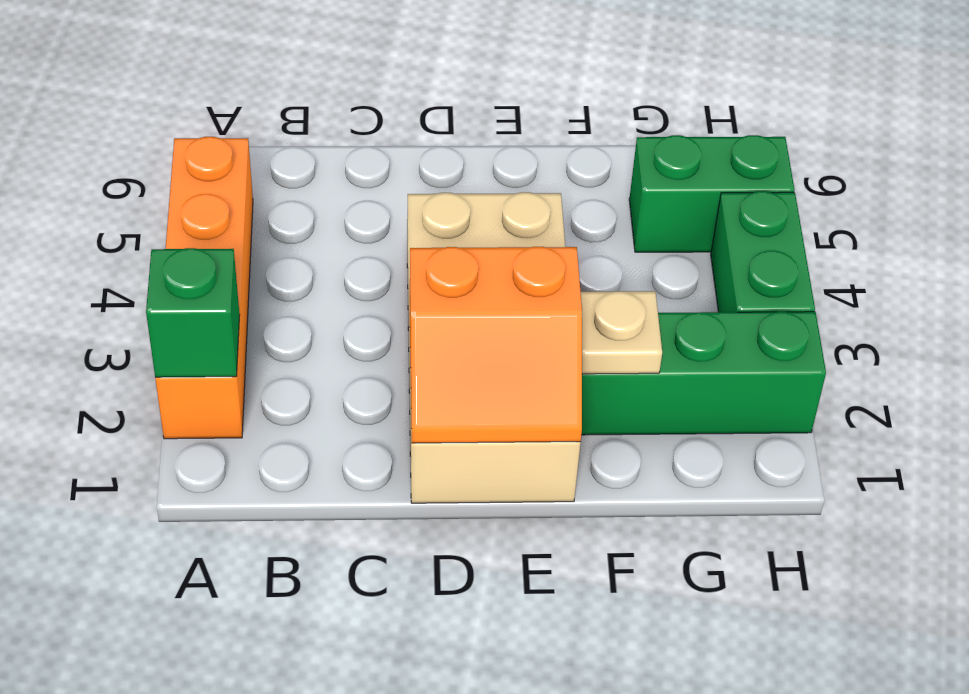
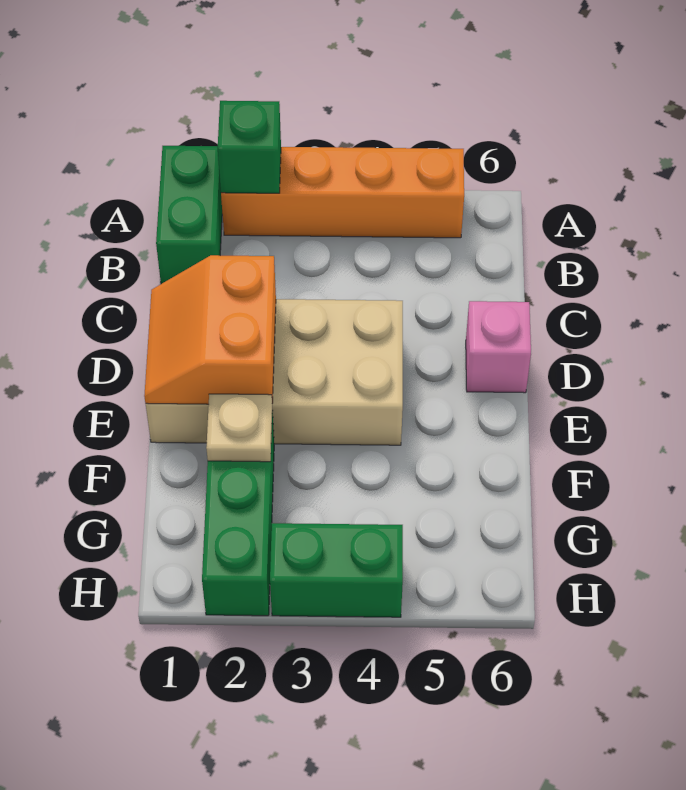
none -> pink 1x1 brick [466,301,531,393]
green 1x2 brick [629,135,795,252] -> green 1x2 brick moved to [156,146,222,284]

